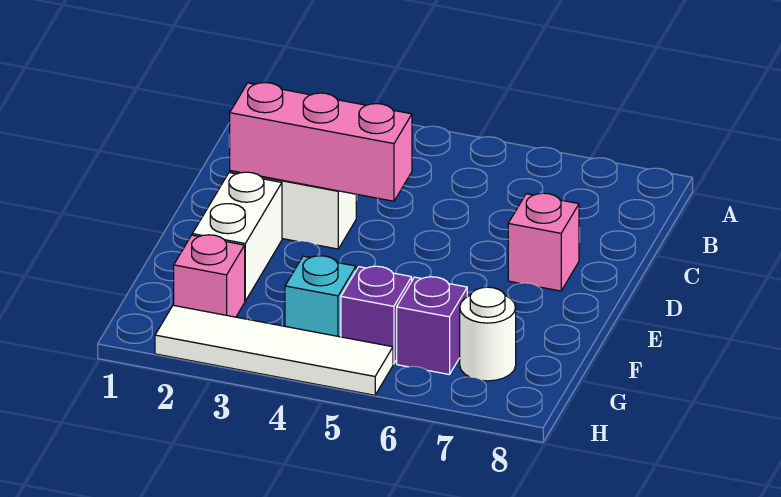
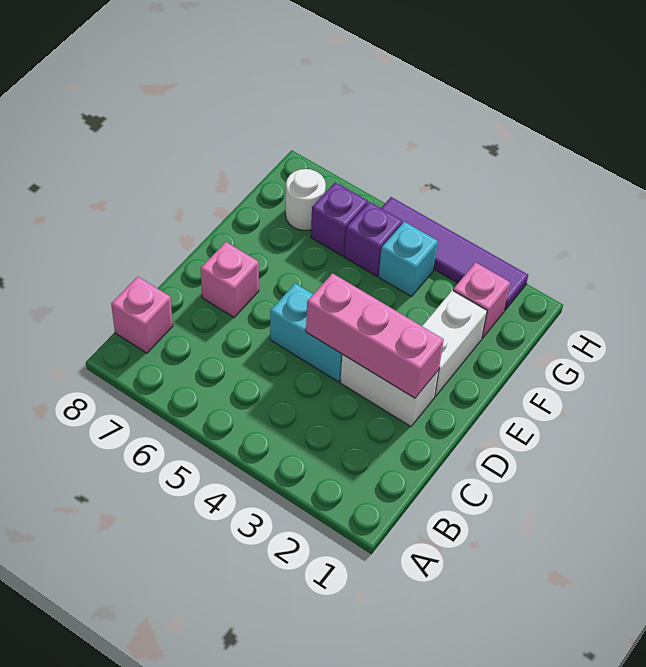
none -> pink 1x1 brick [111,277,173,353]
none -> cyan 1x2 brick [270,284,342,382]
white 1x4 tile [155,305,393,395] -> purple 1x4 tile [381,197,528,310]

